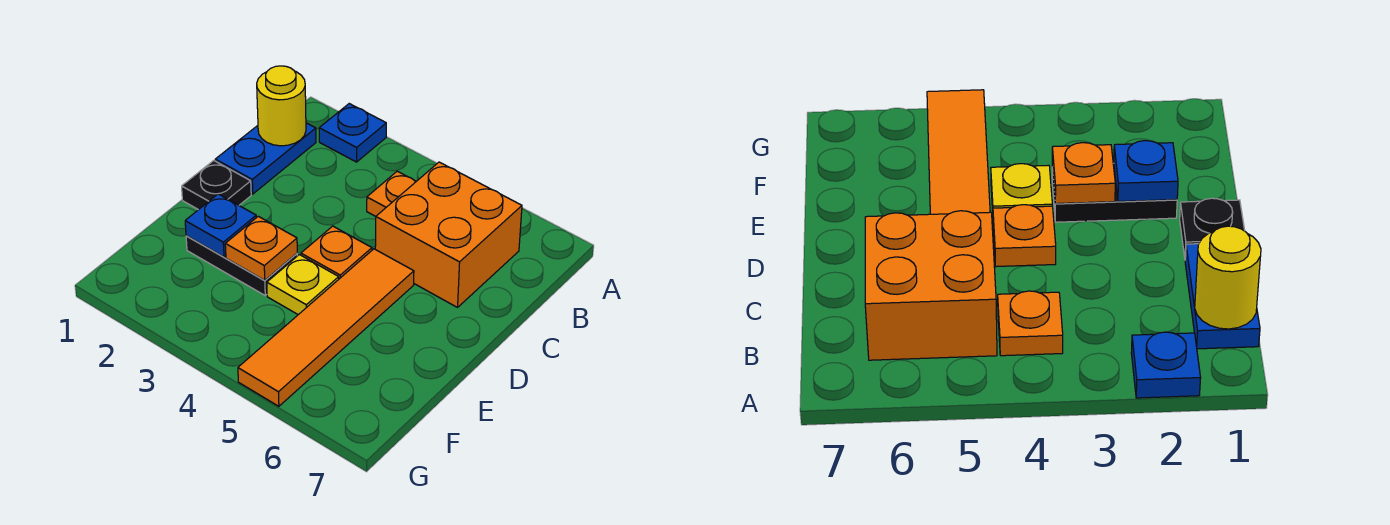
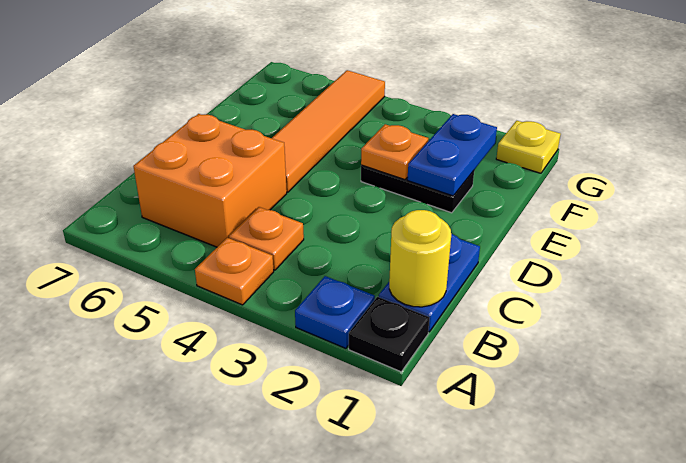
black 1x1 plate [182,161,251,210] -> black 1x1 plate moved to [349,297,429,372]
orange 1x1 plate [301,226,372,279] -> orange 1x1 plate moved to [195,238,274,305]
blue 1x1 plate [185,194,256,257] -> blue 1x2 plate [408,114,497,196]
yellow 1x1 plate [267,255,339,315] -> yellow 1x1 plate moved to [496,121,561,173]

